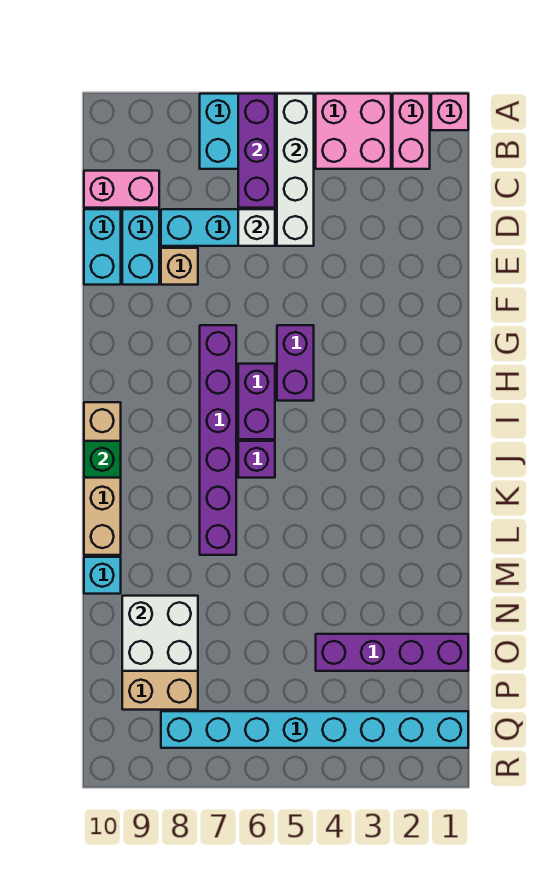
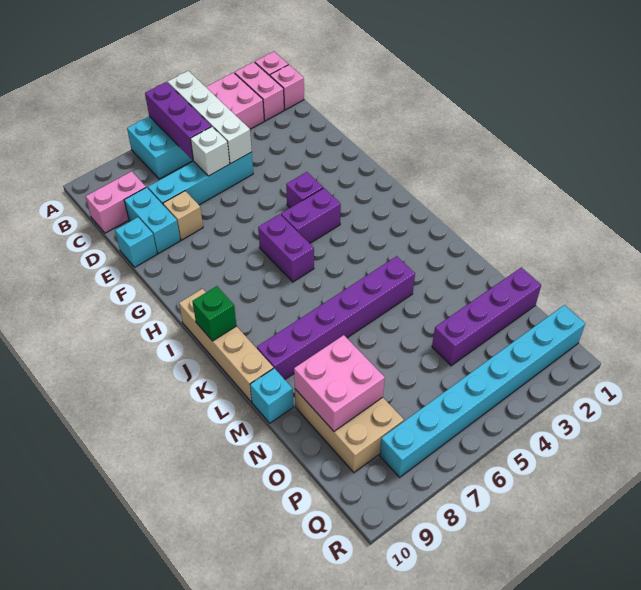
none -> pink 1x1 brick [270,65,304,110]
cyan 1x2 brick [84,209,121,285] -> cyan 1x1 brick [115,217,157,267]
purple 1x2 brick [277,325,314,401] -> purple 1x2 brick turned to [281,188,341,243]
purple 1x6 brick [200,325,236,555] -> purple 1x6 brick turned to [257,256,415,379]
purple 1x1 brick [238,441,275,478] -> purple 1x1 brick moved to [286,172,323,208]
white 2x2 brick [122,596,198,671] -> pink 2x2 brick [294,335,385,431]

